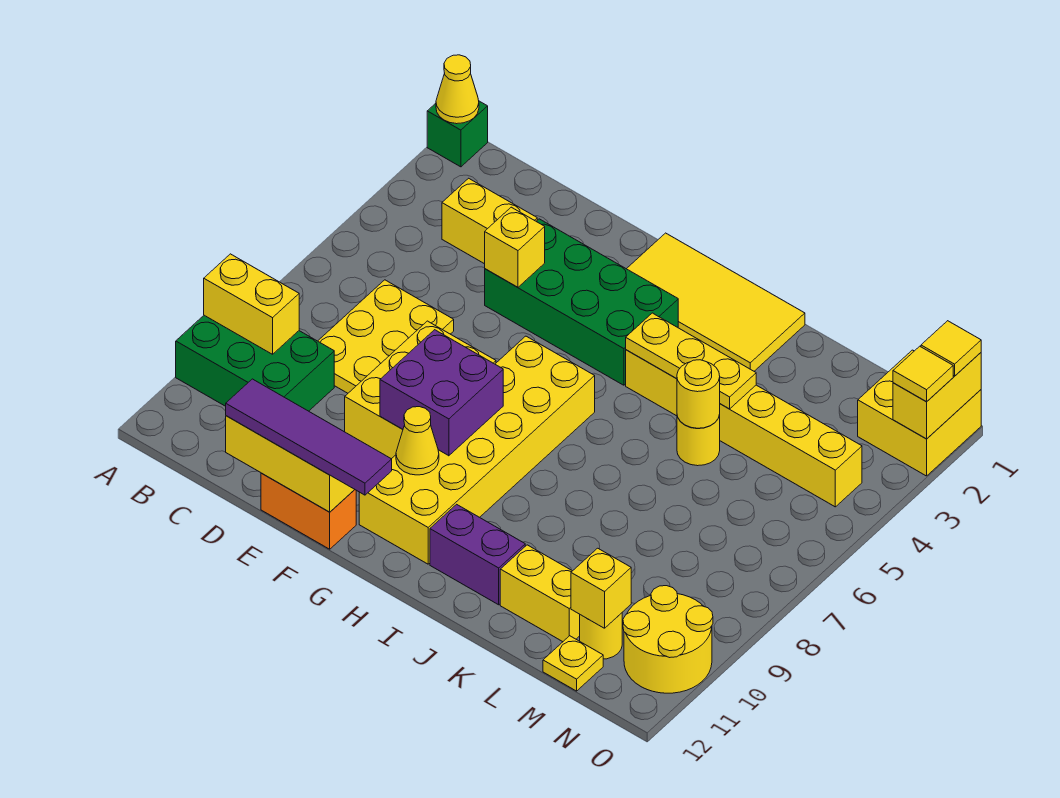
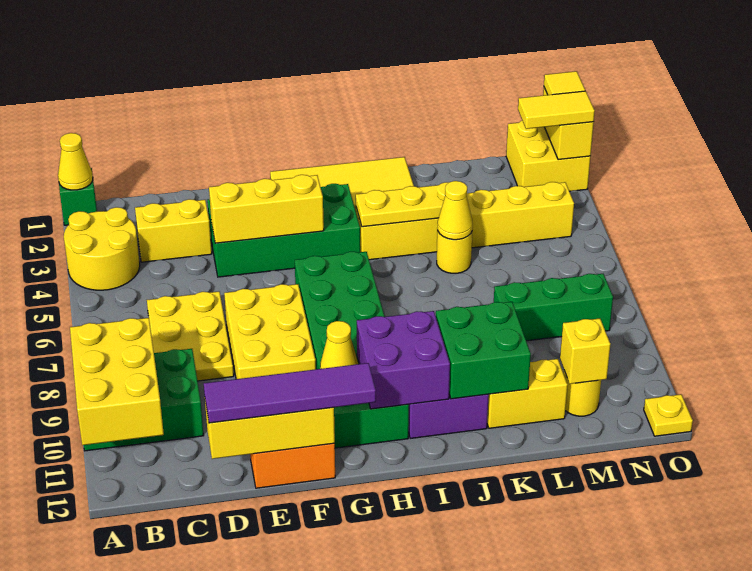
yellow 1x2 brick [204,254,299,354] -> yellow 2x3 brick [70,318,164,445]
yellow 1x1 brick [485,207,545,287] -> yellow 1x3 brick [209,175,324,243]
purple 2x2 brick [380,330,503,456] -> purple 2x2 brick moved to [357,311,450,409]
yellow 2x6 brick [359,336,595,564] -> green 2x6 brick [295,252,409,448]
none -> green 2x2 brick [435,302,531,399]
yellow 1x1 round brick [677,360,720,428] -> yellow 1x1 cone [438,181,473,240]
none -> green 1x3 brick [494,274,613,341]
yellow 1x1 plate [543,636,603,691] -> yellow 1x1 plate moved to [644,394,693,436]
yellow 2x2 round brick [623,586,713,693] -> yellow 2x2 round brick moved to [64,207,140,290]
yellow 1x1 tile [893,346,953,402] -> yellow 1x2 tile [518,91,595,129]

